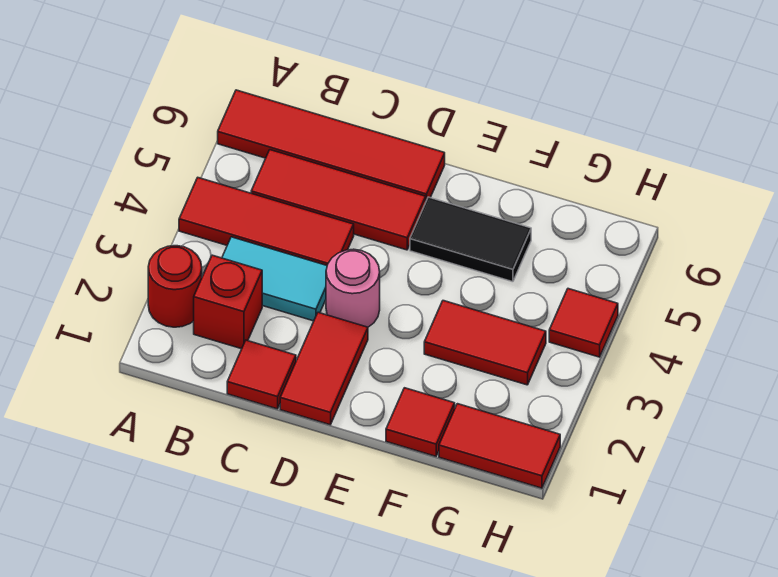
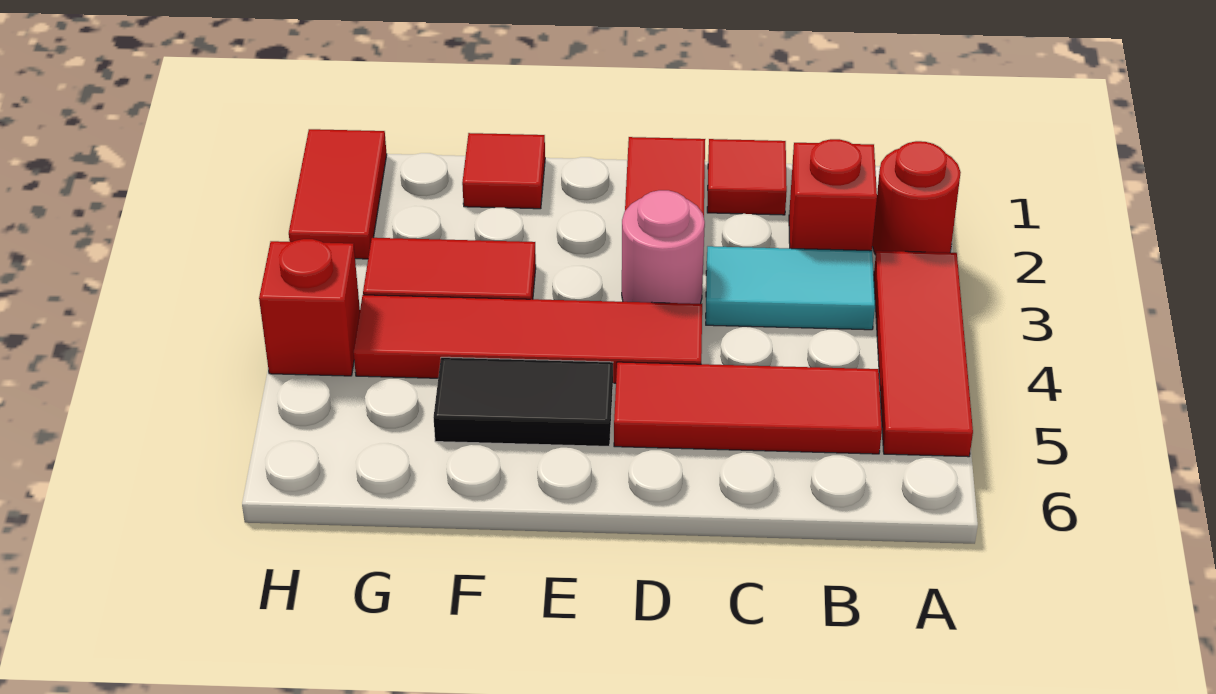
red 1x3 tile [179,178,354,265] -> red 1x3 tile turned to [874,251,973,457]
red 1x4 tile [218,90,445,201] -> red 1x4 tile moved to [354,295,702,383]
red 1x2 tile [439,404,560,488] -> red 1x2 tile turned to [289,129,387,259]
red 1x1 tile [549,289,618,357] -> red 1x1 brick [259,239,360,376]

